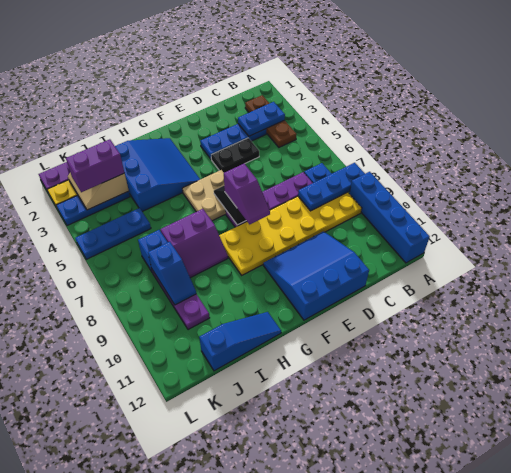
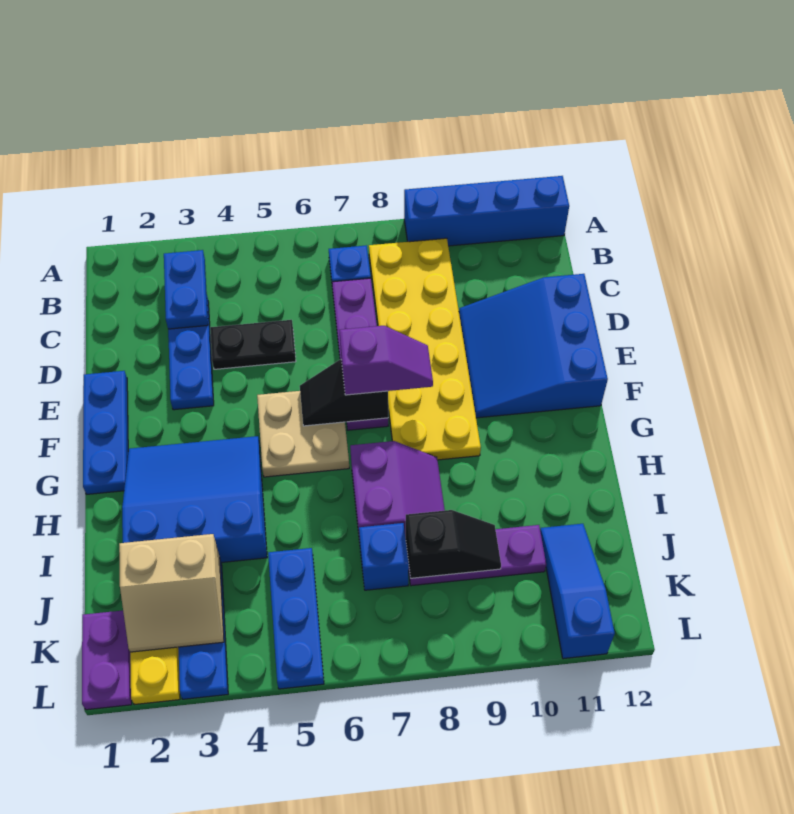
blue 1x3 plate [298,163,365,211] -> blue 1x3 plate moved to [83,371,128,494]
brown 1x3 plate [245,95,296,147] -> none
black 1x2 plate [211,138,259,173] -> black 1x2 plate turned to [210,320,296,369]
blue 1x3 slope [199,312,281,371] -> blue 1x3 slope moved to [540,524,615,659]
purple 1x2 brick [66,139,124,192] -> none
blue 1x2 slope [148,242,196,305] -> black 1x2 slope [406,510,501,578]

